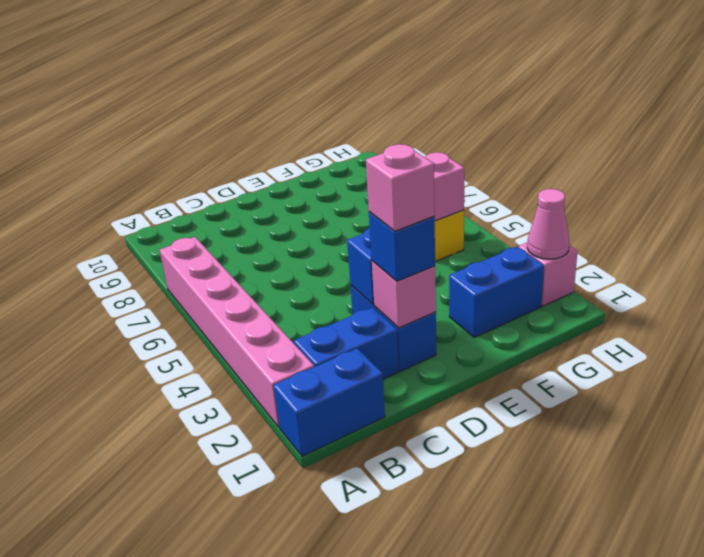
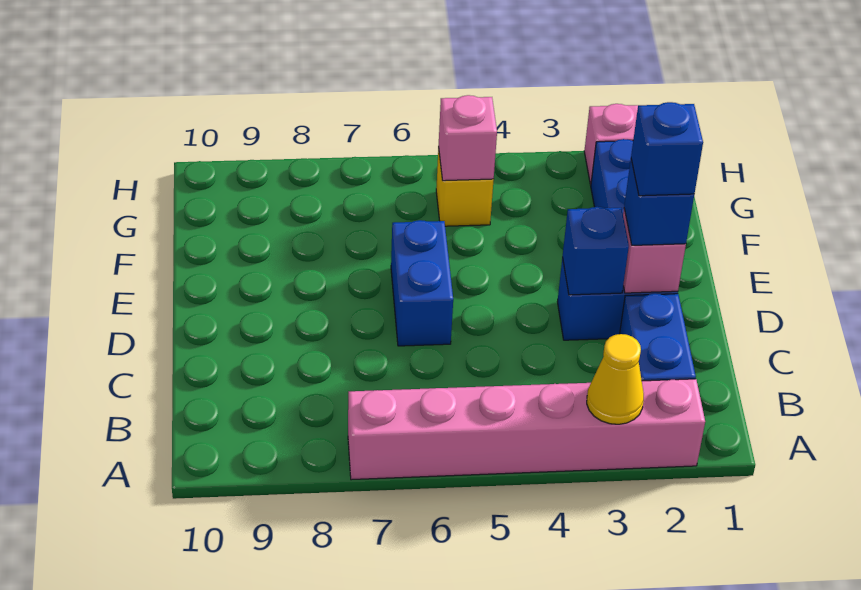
blue 1x2 brick [273,348,385,456] -> blue 1x2 brick moved to [391,220,453,346]
none -> yellow 1x1 cone [587,334,644,424]
pink 1x1 brick [366,144,435,231] -> blue 1x1 brick [631,102,703,196]
pink 1x1 cone [527,189,569,259] -> none

